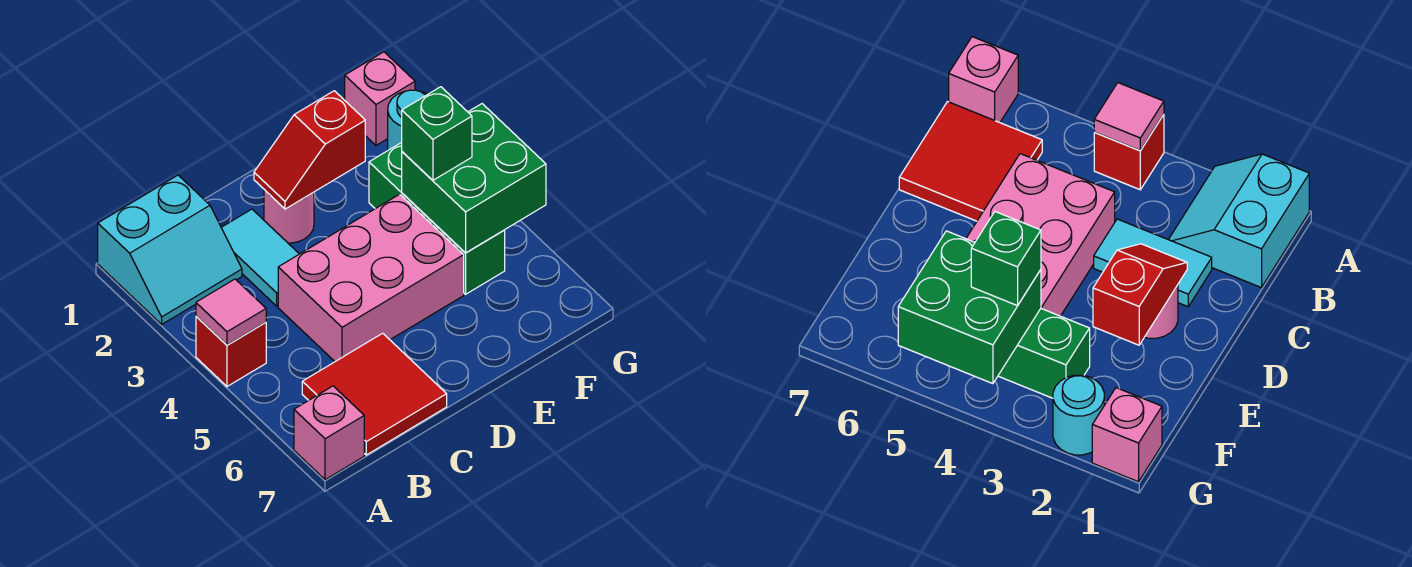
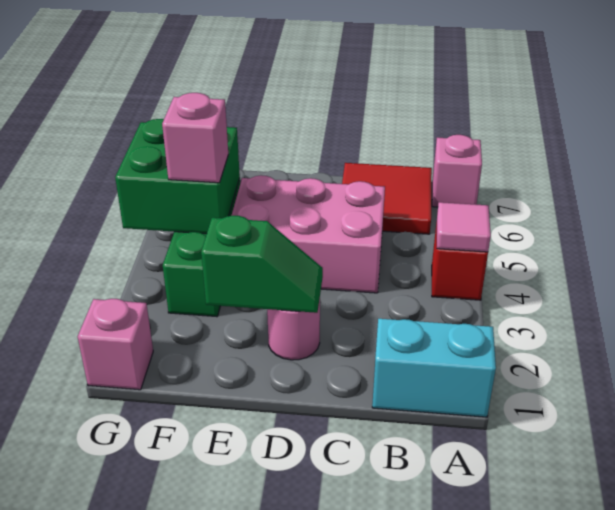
cyan 1x2 tile [221,209,299,306] -> none
red 1x2 slope [254,91,365,209] -> green 1x2 slope [201,215,323,313]
green 1x1 brick [402,87,472,180] -> pink 1x1 brick [162,93,228,183]
cyan 1x1 round brick [388,90,427,150] -> none

